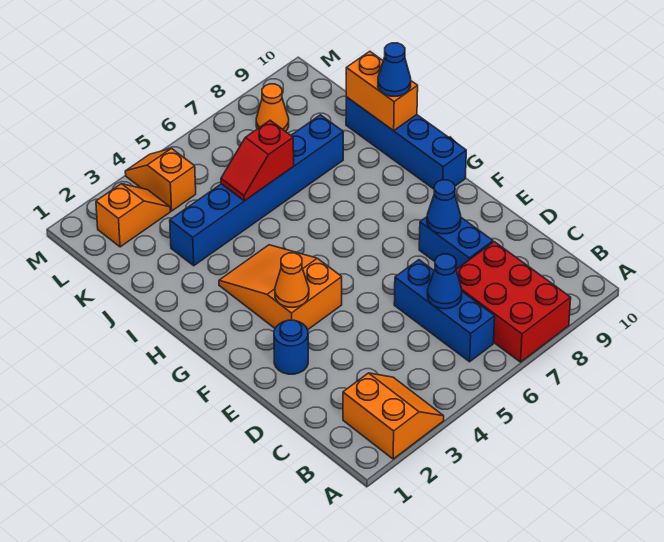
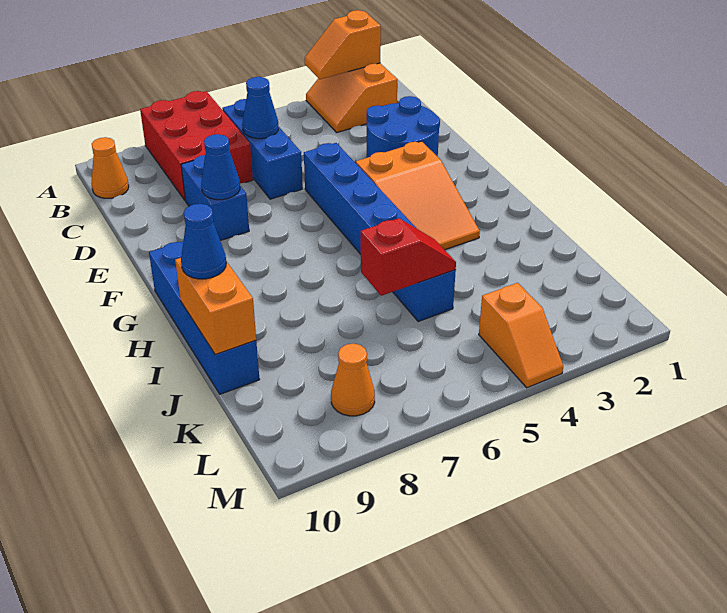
blue 1x1 round brick [274,320,308,374] -> blue 2x2 round brick [367,96,440,158]
orange 1x1 cone [275,253,309,307] -> orange 1x1 cone moved to [92,137,129,198]
blue 1x6 brick [170,115,343,266] -> blue 1x6 brick turned to [304,143,456,322]
orange 1x2 slope [96,184,170,247] -> orange 1x2 slope moved to [305,10,381,79]

